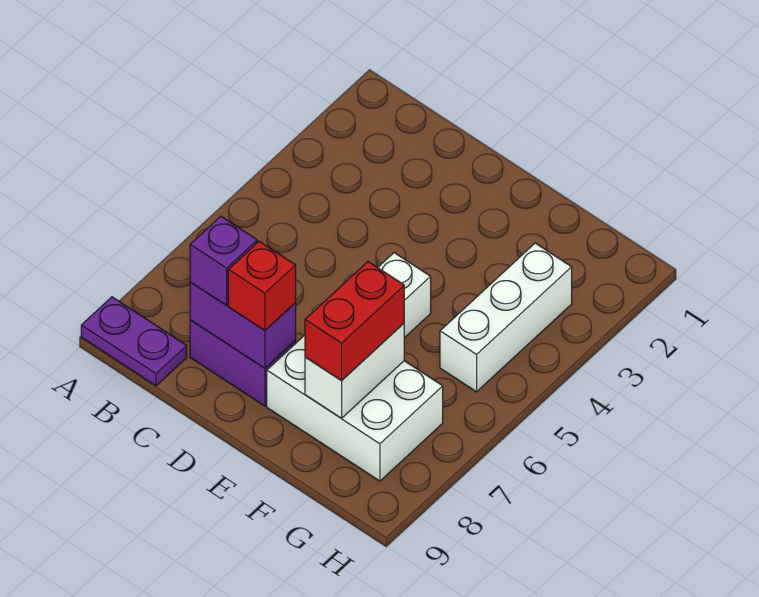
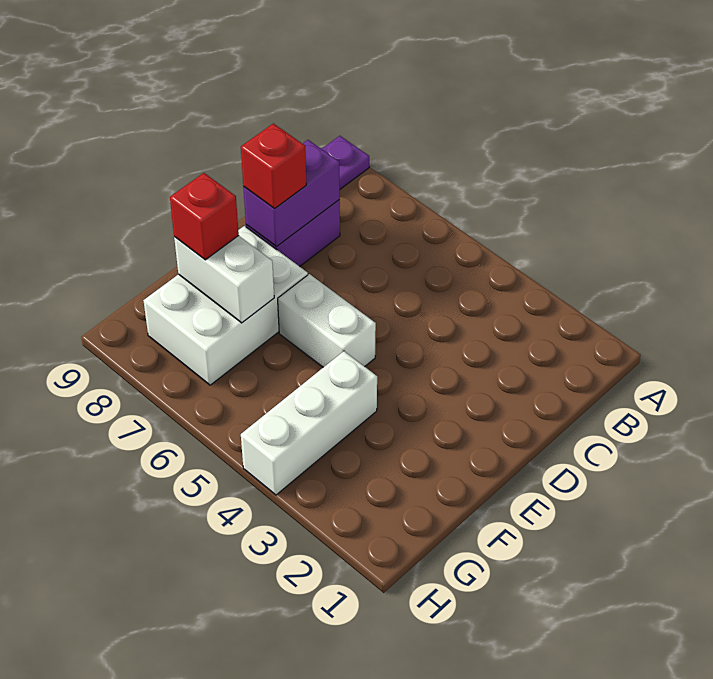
purple 1x1 brick [190,216,257,305] -> none
red 1x2 brick [305,262,404,381] -> red 1x1 brick [170,173,239,260]
white 1x3 brick [440,243,572,392] -> white 1x3 brick turned to [241,351,377,495]

